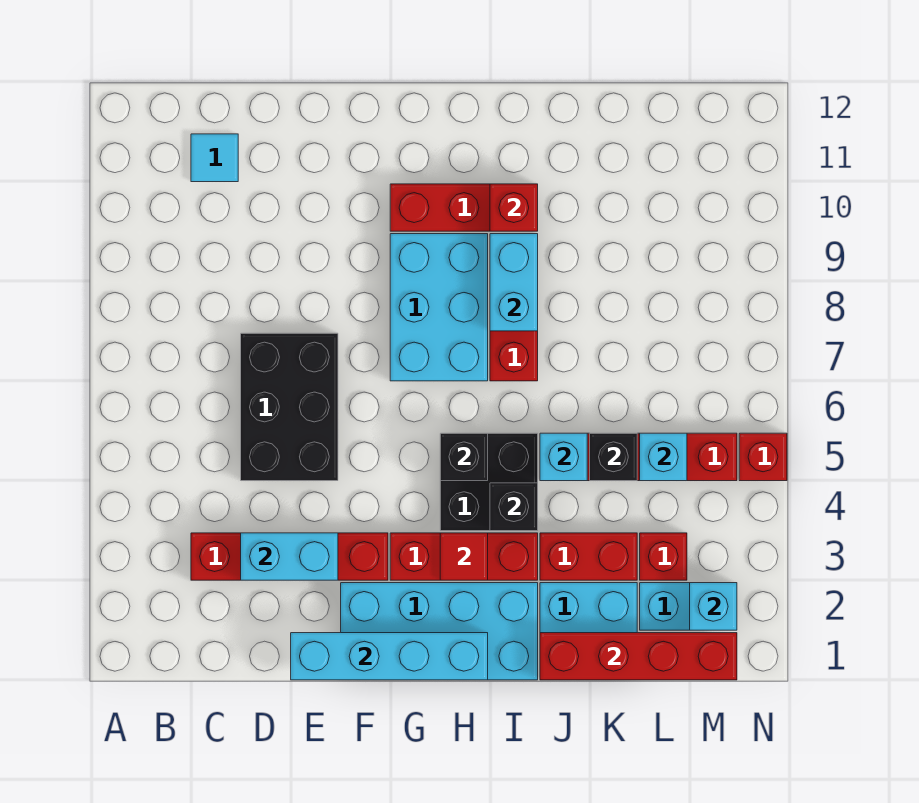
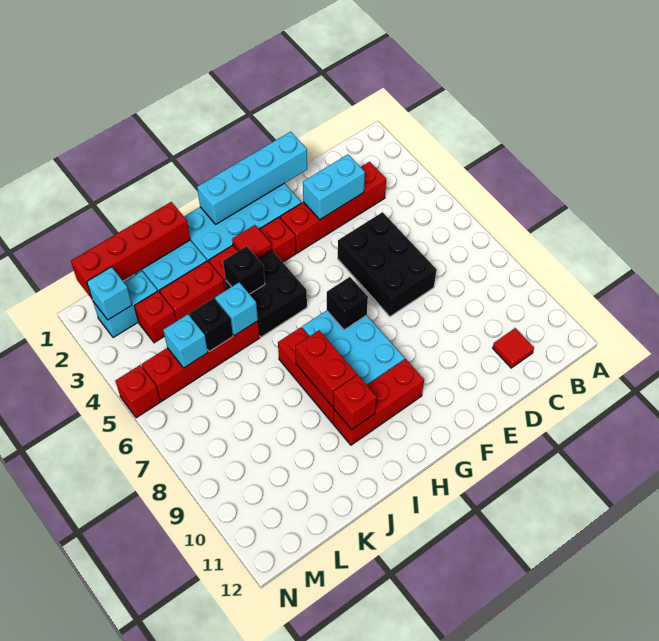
cyan 1x1 tile [191,134,238,182] -> red 1x1 tile [493,328,534,368]
black 1x1 brick [440,433,488,481] -> black 1x1 brick moved to [327,277,368,330]
cyan 1x2 brick [490,234,538,331] -> red 1x2 brick [295,330,357,407]

